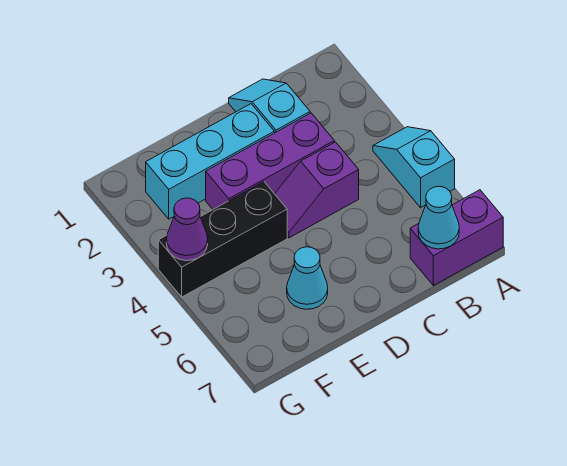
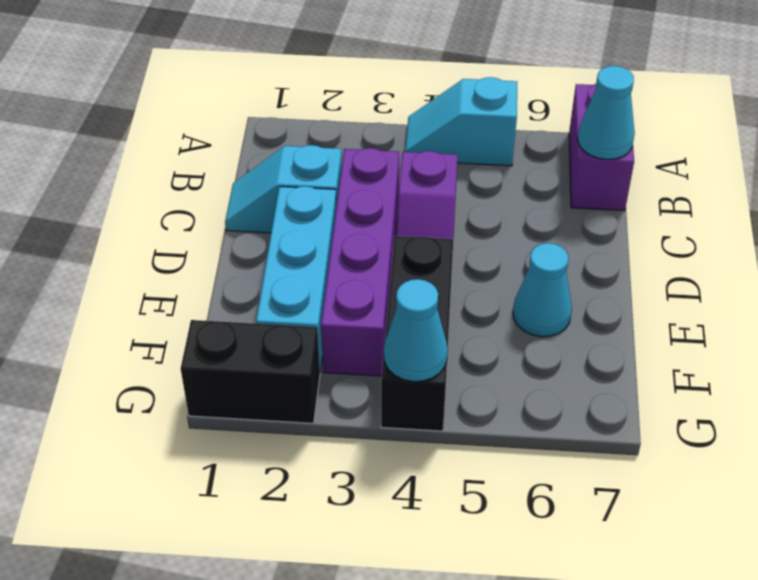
purple 1x3 brick [206,113,334,209] -> purple 1x4 brick [321,148,399,376]
none -> black 1x2 brick [181,320,320,423]
purple 1x1 cone [166,198,208,261] -> cyan 1x1 cone [384,279,448,382]

